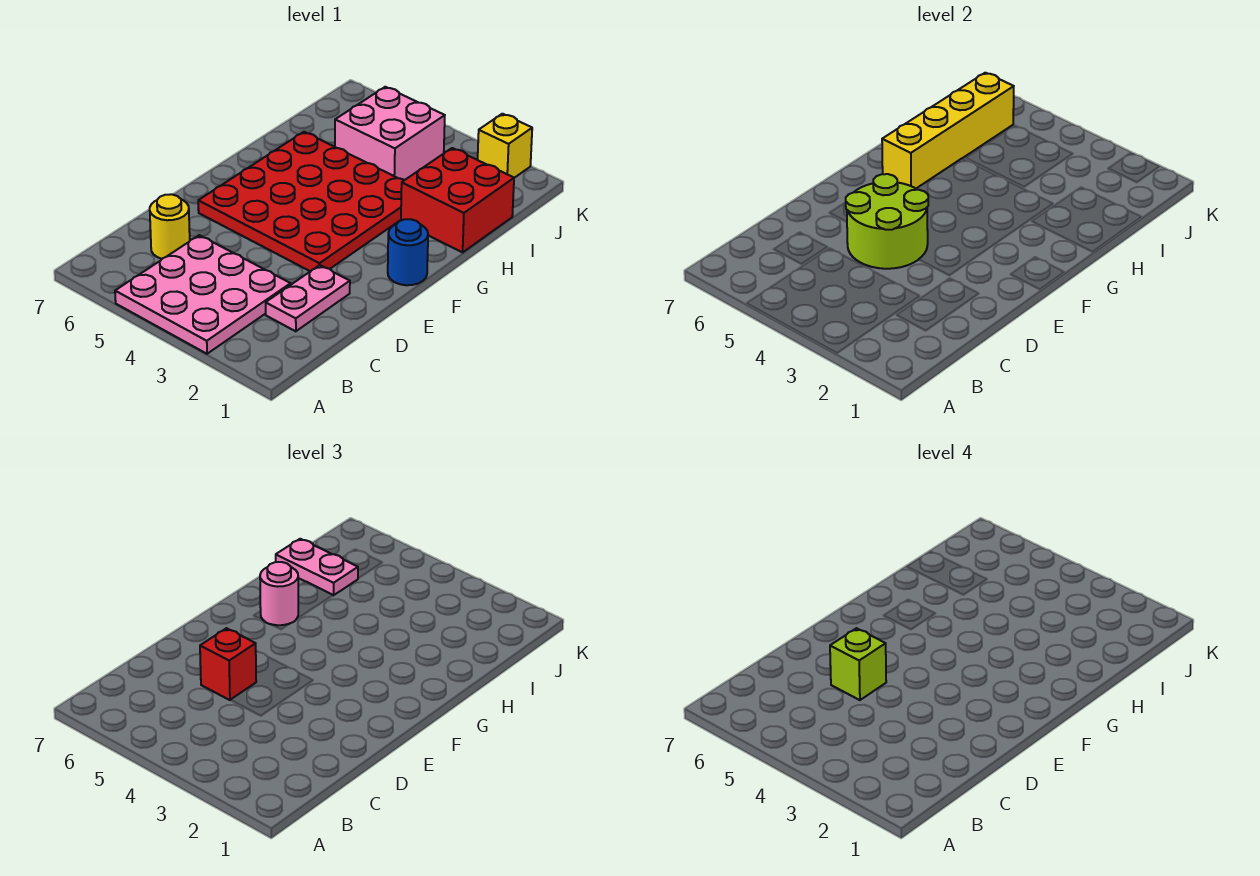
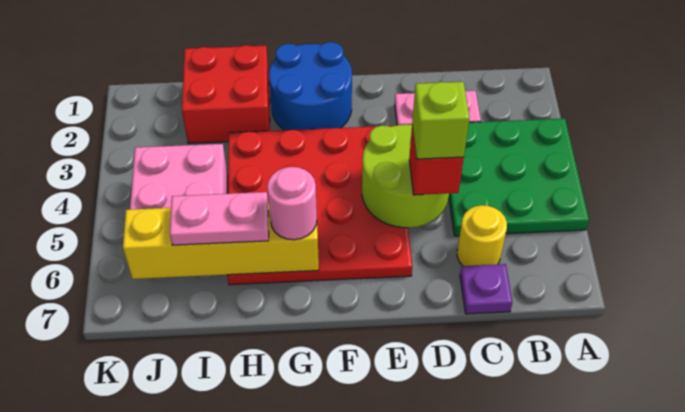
pink 3x3 plate [115,235,291,354] -> green 3x3 plate [449,119,589,236]
none -> purple 1x1 plate [460,264,512,314]
blue 1x1 round brick [388,219,428,285] -> blue 2x2 round brick [269,42,352,130]
pink 1x2 plate [276,539,358,595] -> pink 1x2 plate turned to [170,192,269,245]
yellow 1x1 brick [478,114,532,178] -> none

